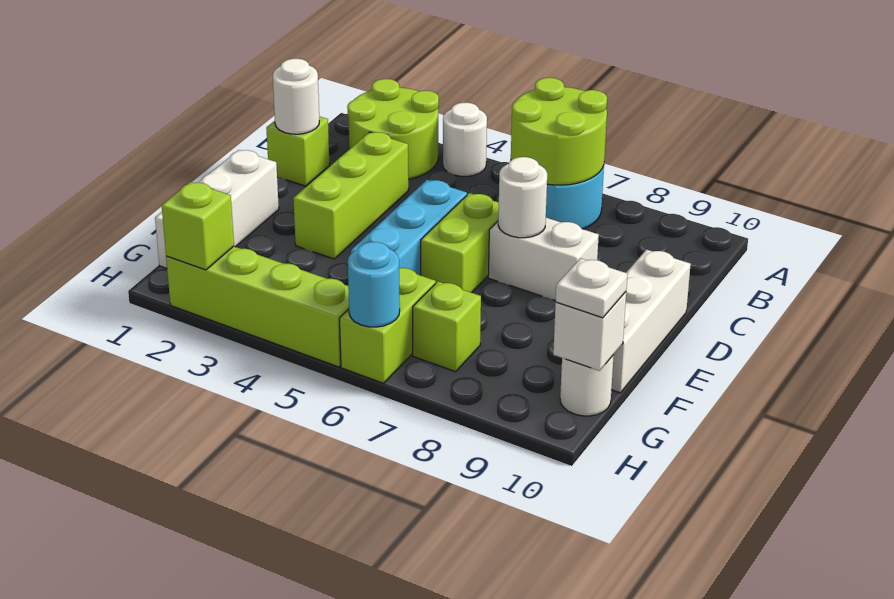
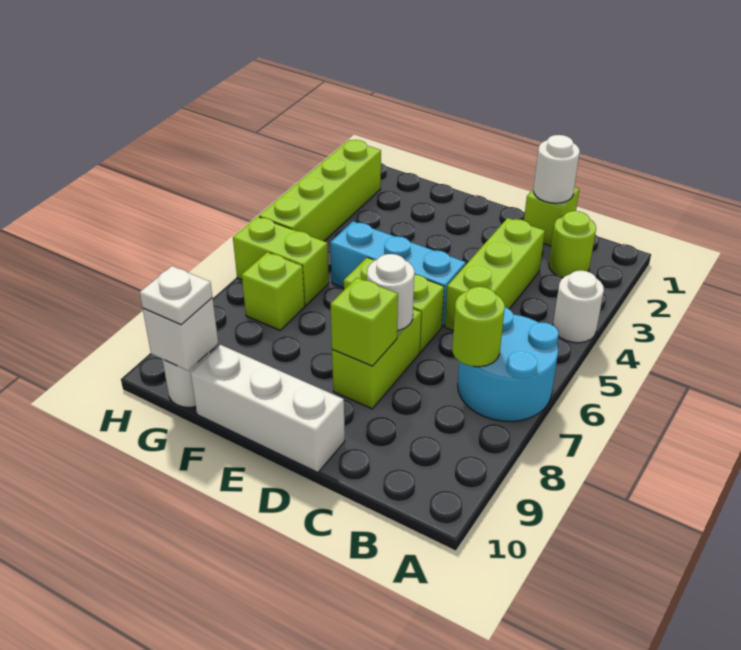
lime 2x2 round brick [347,79,439,179] -> lime 1x1 round brick [549,211,596,278]
lime 2x2 round brick [511,78,607,185] -> lime 1x1 round brick [452,287,505,367]
lime 1x3 brick [293,132,408,259] -> lime 1x3 brick turned to [445,218,545,331]
white 1x2 brick [488,218,599,301] -> lime 1x2 brick [332,309,421,409]
white 1x3 brick [155,150,279,268] -> none
lime 1x1 brick [162,182,234,270] -> lime 1x1 brick moved to [330,278,398,366]
cyan 1x1 round brick [348,242,400,327] -> none

